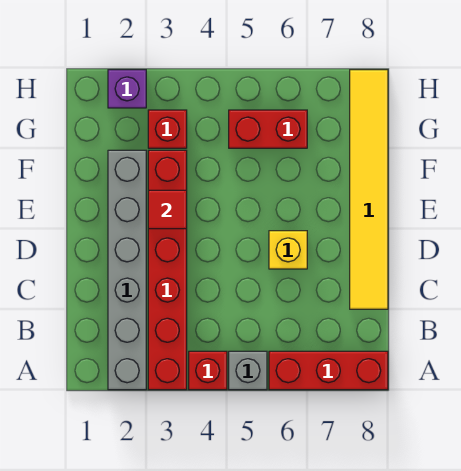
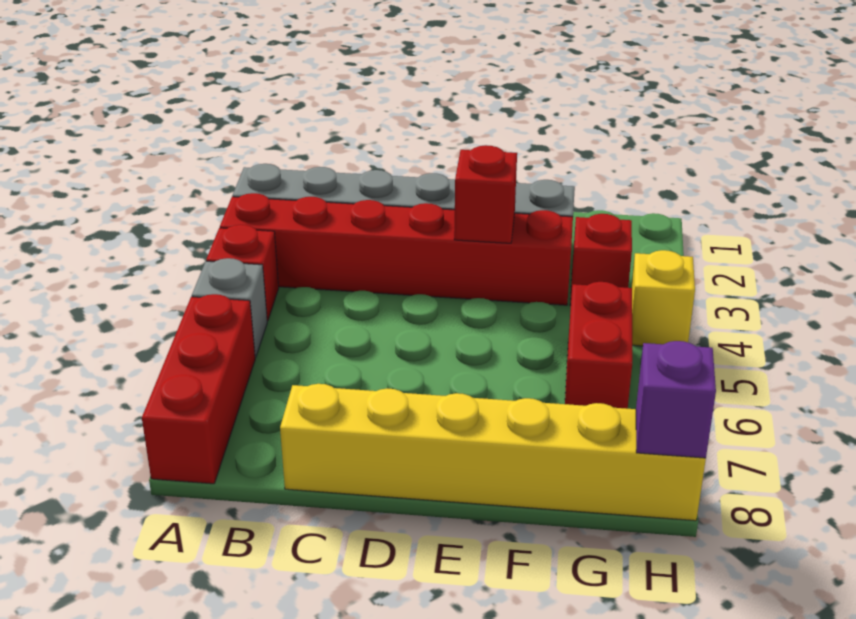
yellow 1x6 tile [350,70,388,309] -> yellow 1x6 brick [280,384,706,521]
yellow 1x1 brick [269,231,307,269] -> yellow 1x1 brick moved to [631,250,695,346]
red 1x1 tile [148,190,187,229] -> red 1x1 brick [454,145,517,243]
purple 1x1 brick [108,70,146,108] -> purple 1x1 brick moved to [636,341,716,458]

